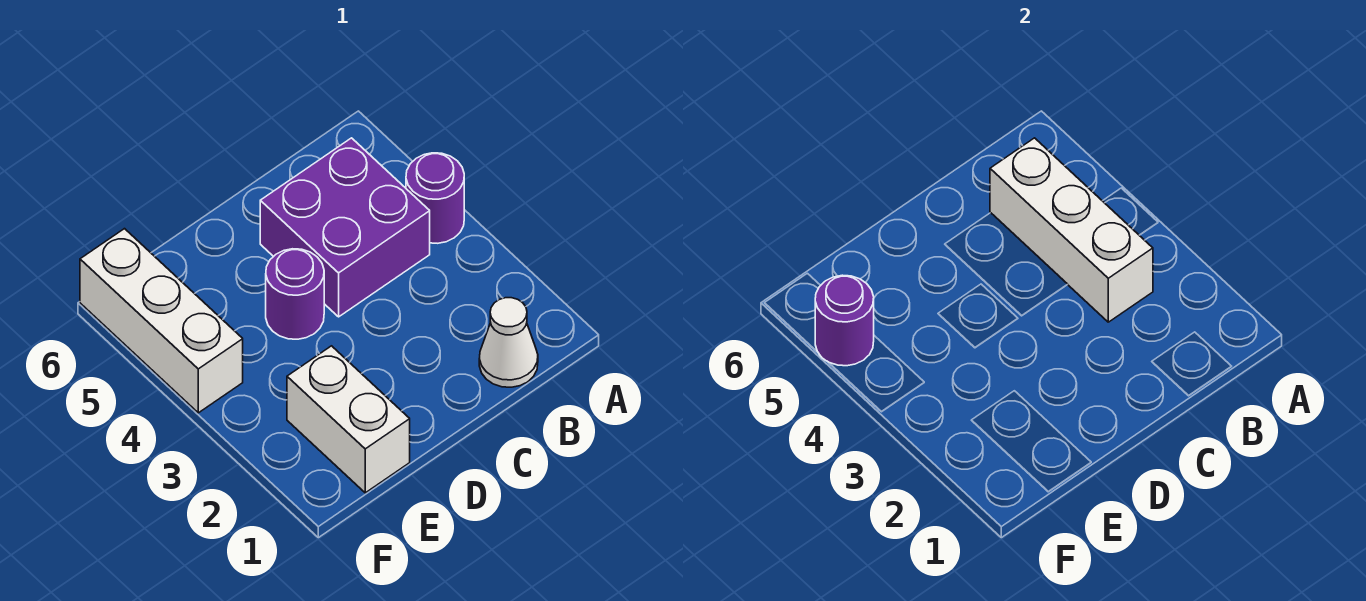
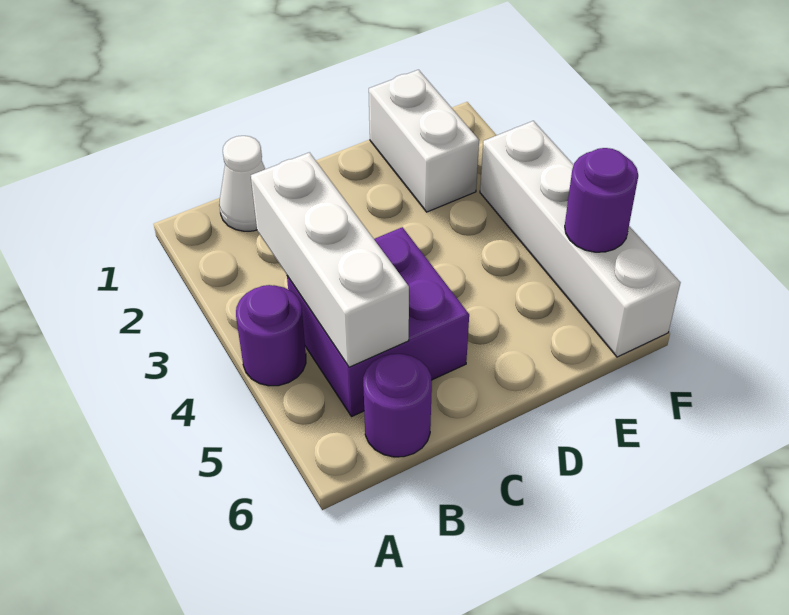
purple 1x1 round brick [266,249,324,339] -> purple 1x1 round brick moved to [363,354,432,457]
white 1x3 brick [80,229,243,413] -> white 1x4 brick [480,121,680,357]

